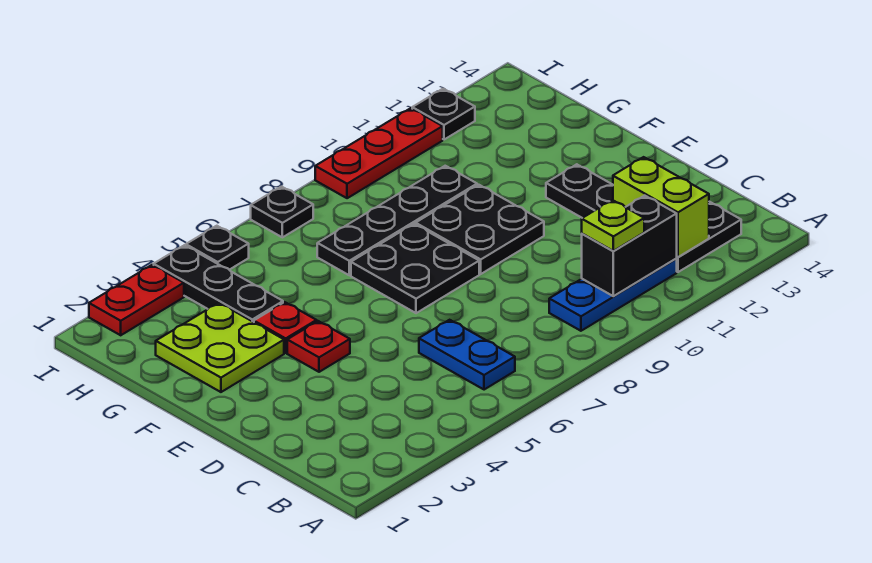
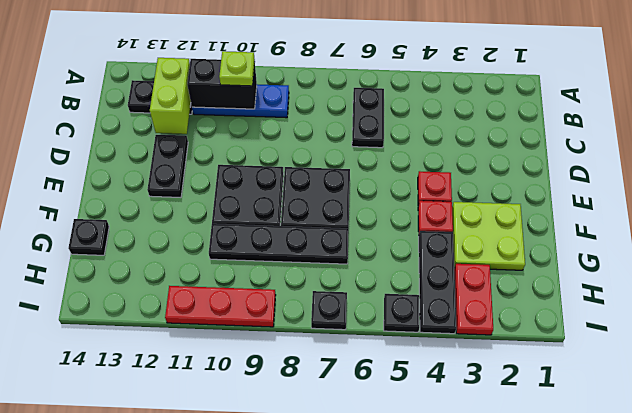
blue 1x2 plate [419,320,515,390] -> black 1x2 plate [352,88,384,148]
red 1x2 plate [89,265,184,335] -> red 1x2 plate turned to [454,264,493,335]
black 1x1 plate [412,89,475,140] -> black 1x1 plate moved to [69,219,109,255]

